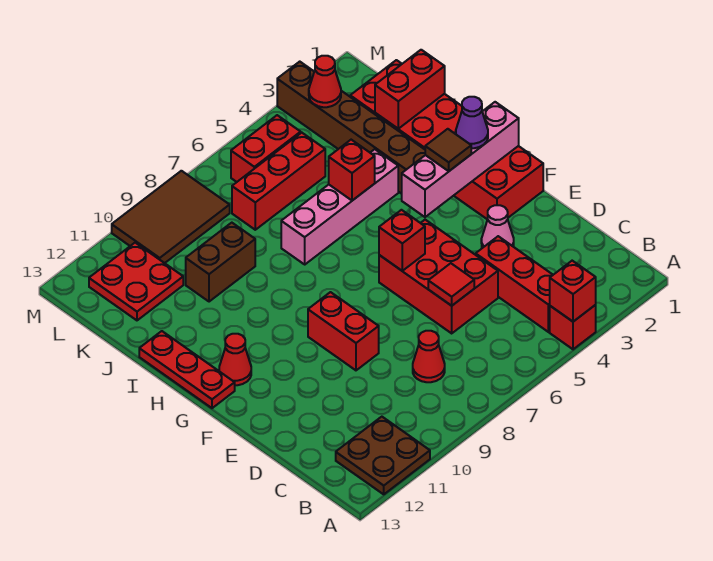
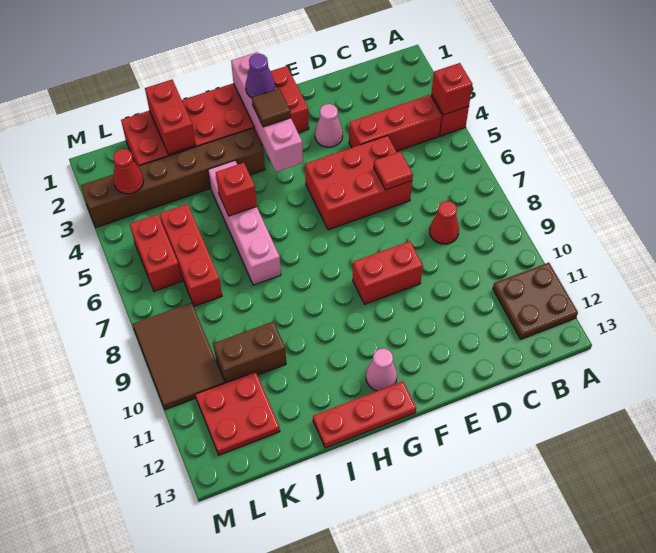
red 1x1 brick [379,210,425,271] -> none
red 1x1 cone [219,334,251,385] -> pink 1x1 cone [366,348,397,391]
brown 1x2 brick [186,223,255,302] -> brown 1x2 brick turned to [213,321,286,383]

